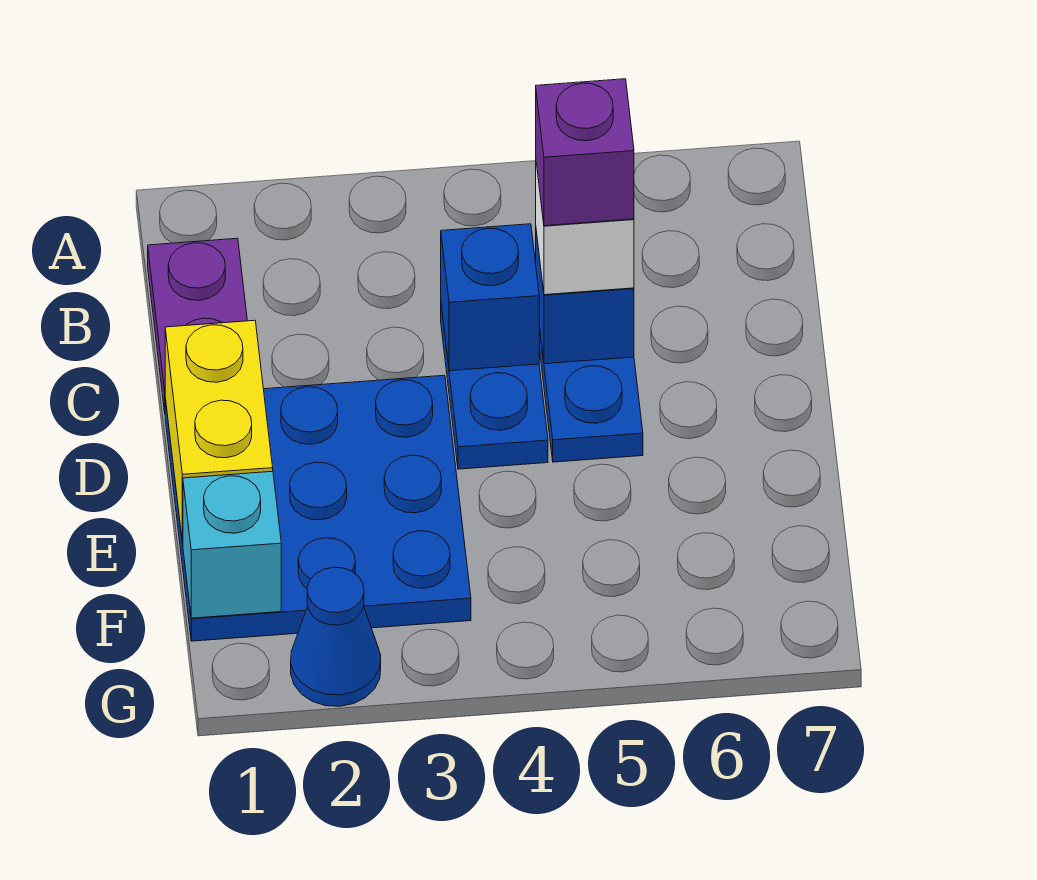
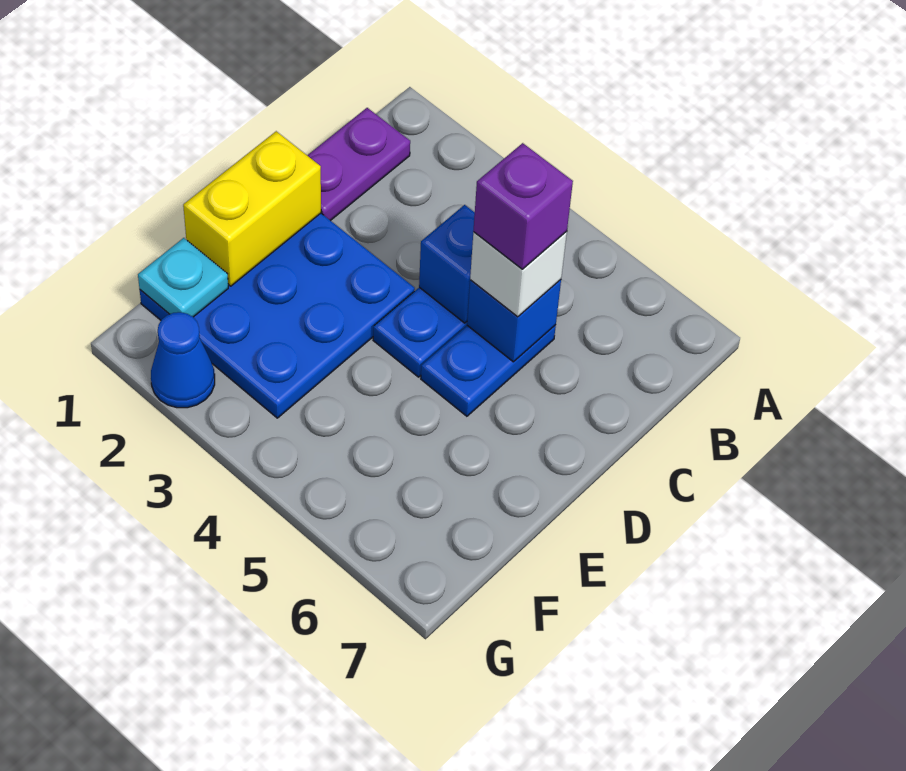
cyan 1x1 brick [183,471,281,618] -> cyan 1x1 plate [138,238,228,317]

